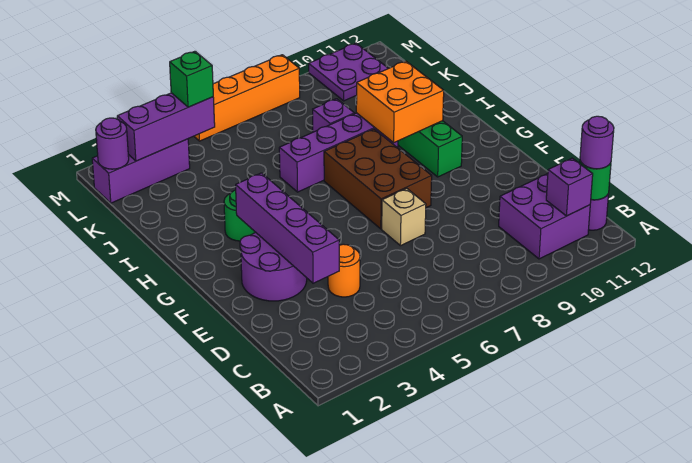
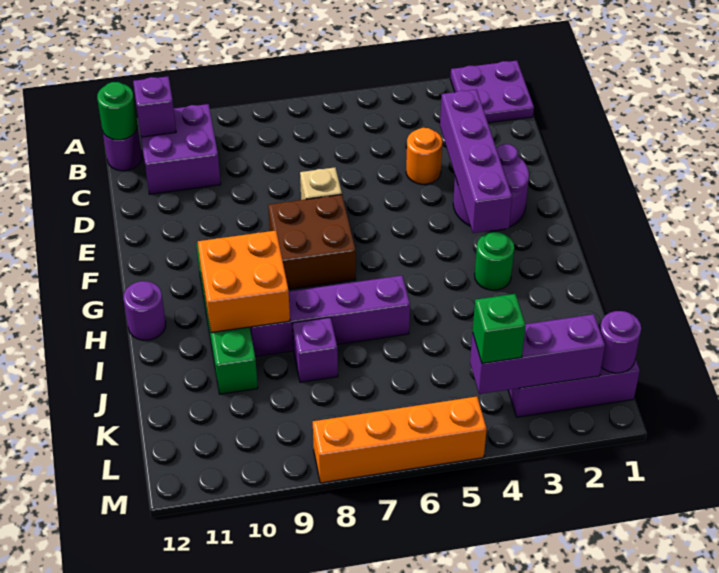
purple 1x1 round brick [580,116,614,169] -> purple 1x1 round brick moved to [123,281,166,340]
brown 2x3 brick [324,129,432,229] -> brown 2x2 brick [268,195,356,290]
purple 2x2 plate [309,43,388,101] -> purple 2x2 plate moved to [450,61,534,123]

